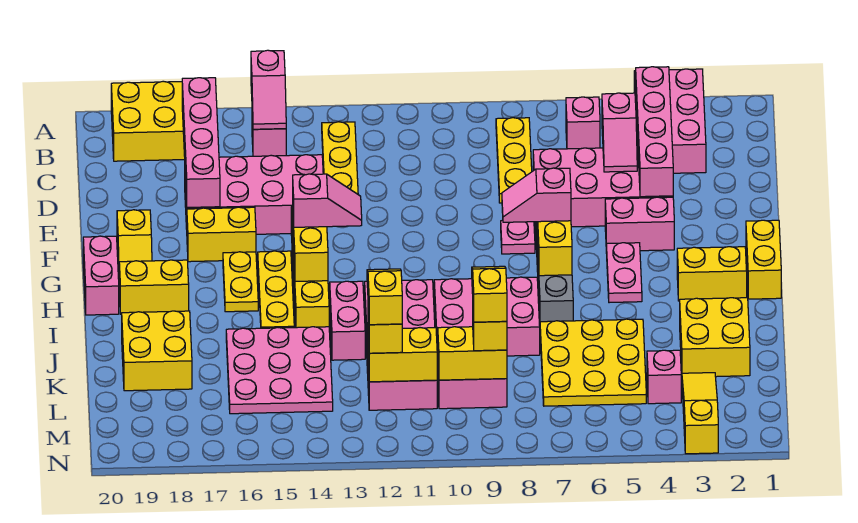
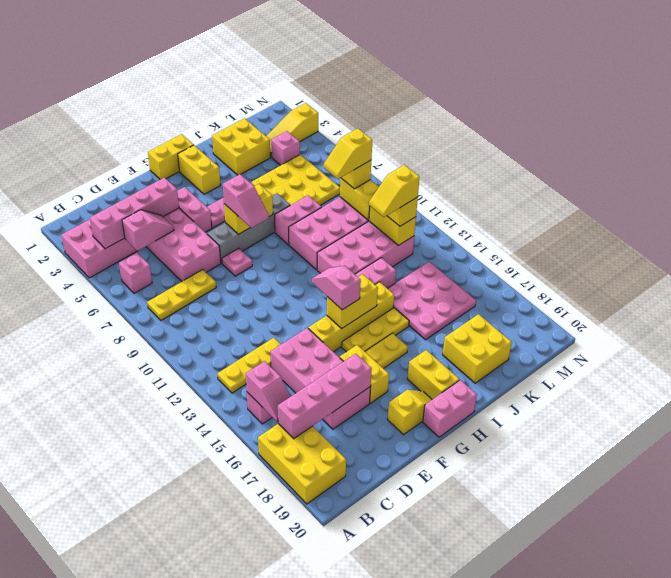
pink 1x2 slope [251,50,286,129] -> pink 1x2 slope turned to [246,361,291,422]

